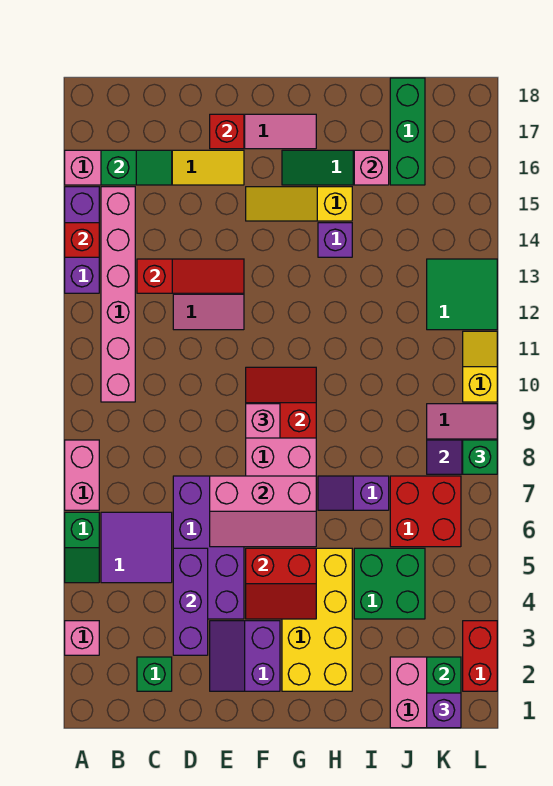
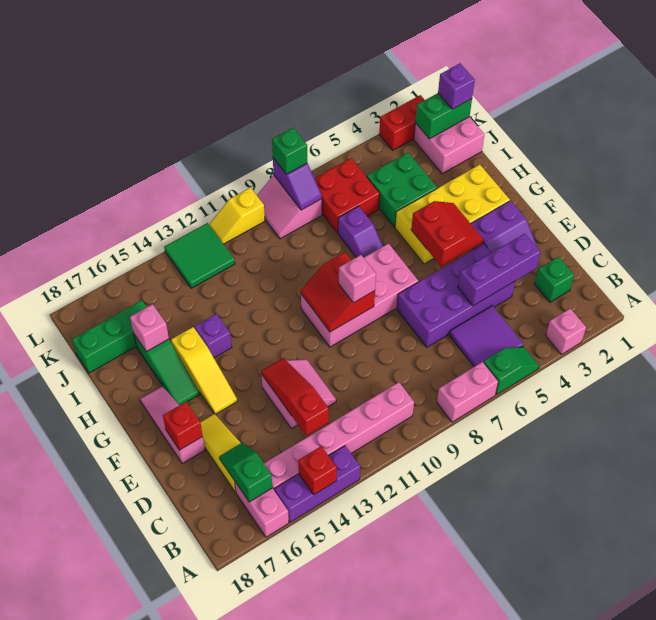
pink 2x3 slope [210,476,316,547] -> none

